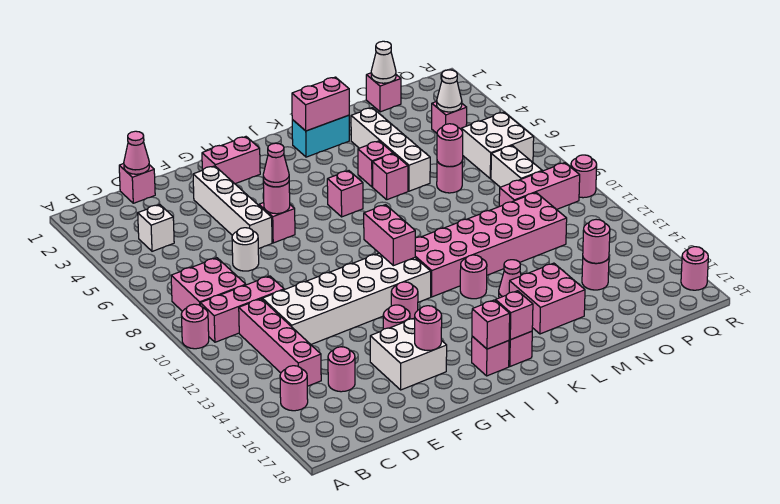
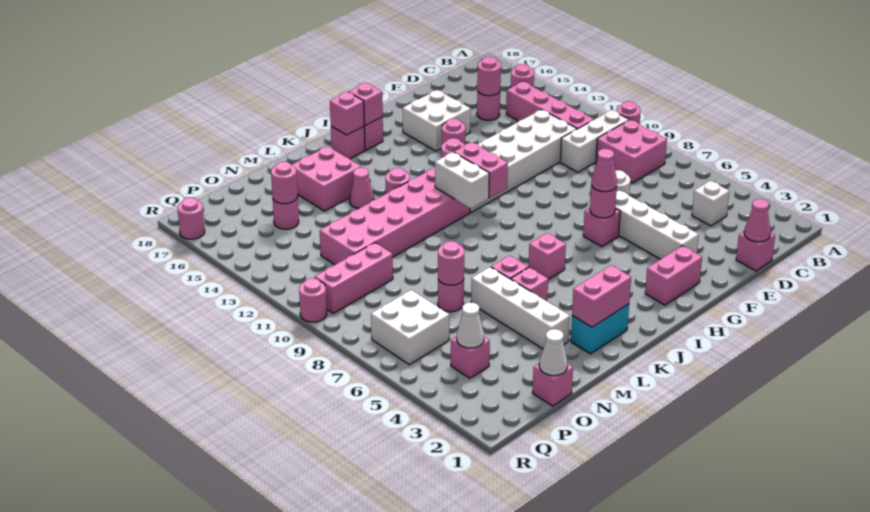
pink 1x3 brick [200,276,284,342] -> white 1x3 brick [560,110,629,172]
pink 1x1 round brick [415,306,442,351] -> pink 1x1 round brick moved to [477,57,501,96]
white 1x2 brick [491,146,542,187] -> white 1x2 brick moved to [435,152,489,208]

